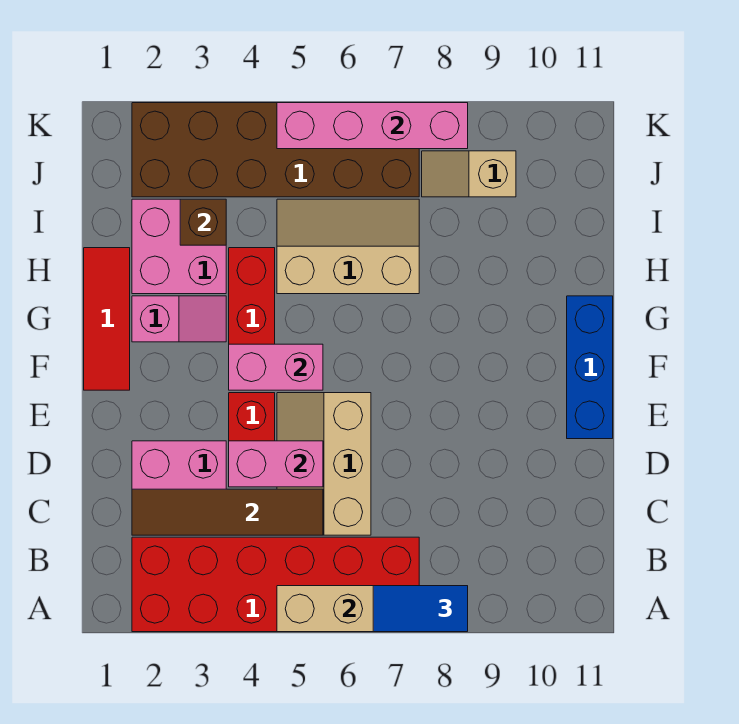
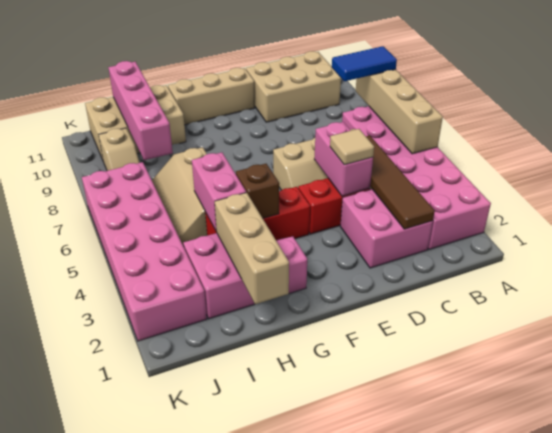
red 2x6 brick [132,537,419,632] -> pink 2x6 brick [342,106,491,250]
blue 1x2 tile [373,586,468,632] -> blue 1x2 tile turned to [332,46,397,81]
none -> tan 2x3 brick [246,51,341,122]
none -> tan 1x1 tile [330,129,374,165]
blue 1x3 brick [567,296,613,439] -> tan 1x3 brick [168,68,255,125]
red 1x3 tile [84,248,130,390] -> none
pink 1x2 brick [229,344,323,390] -> pink 1x2 brick moved to [192,152,246,232]
none -> tan 1x3 brick [215,193,289,304]
none -> tan 2x3 brick [85,85,186,160]
brown 1x1 brick [180,199,226,245] -> brown 1x1 brick moved to [236,164,279,218]
brown 2x6 brick [132,103,419,197] -> pink 2x6 brick [82,162,207,341]
pink 1x4 brick [277,103,468,149] -> pink 1x4 brick moved to [108,61,173,160]

